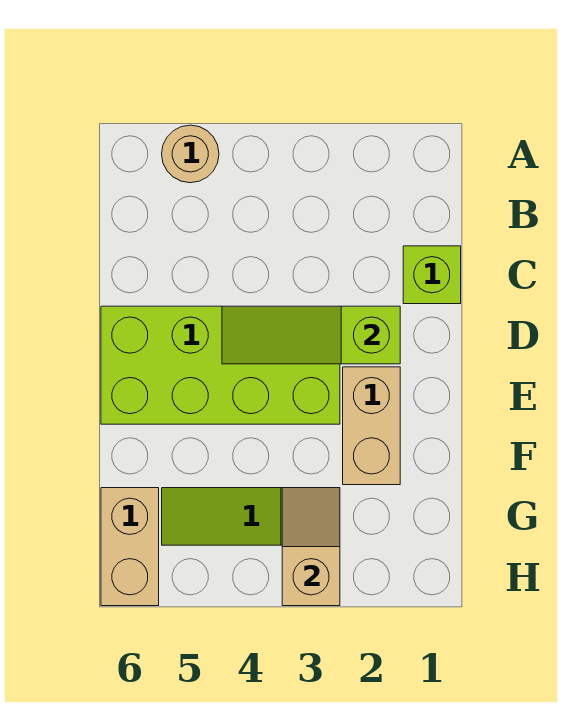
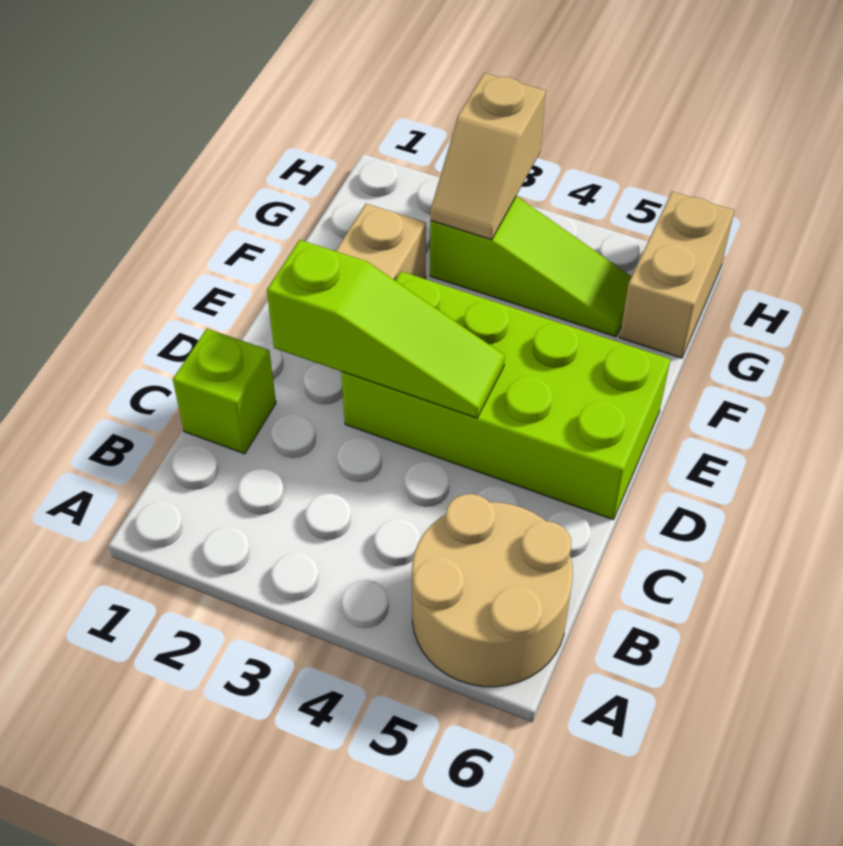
tan 1x1 round brick [162,125,219,183] -> tan 2x2 round brick [412,494,573,687]

